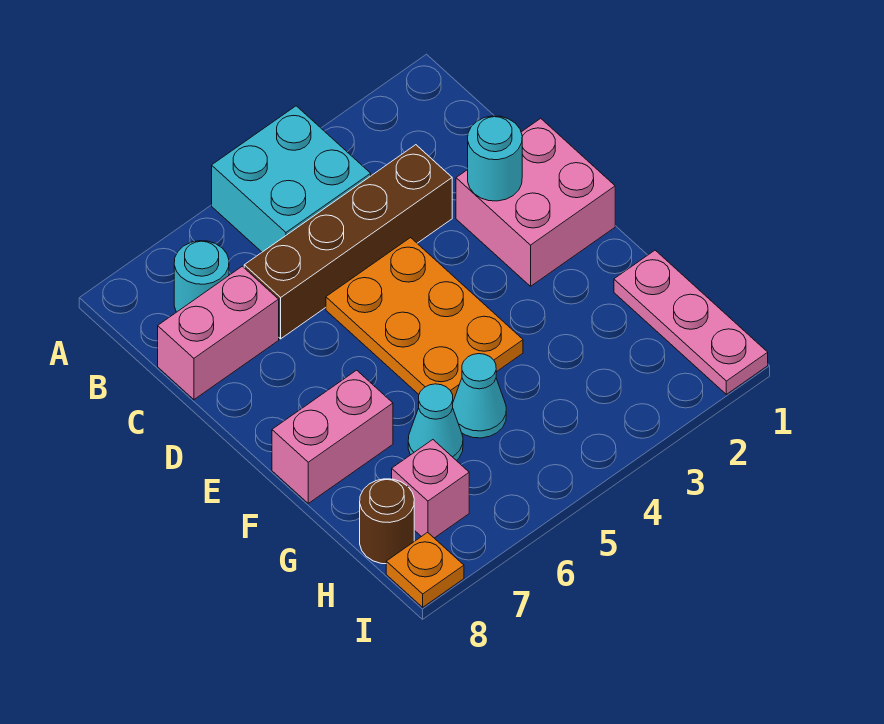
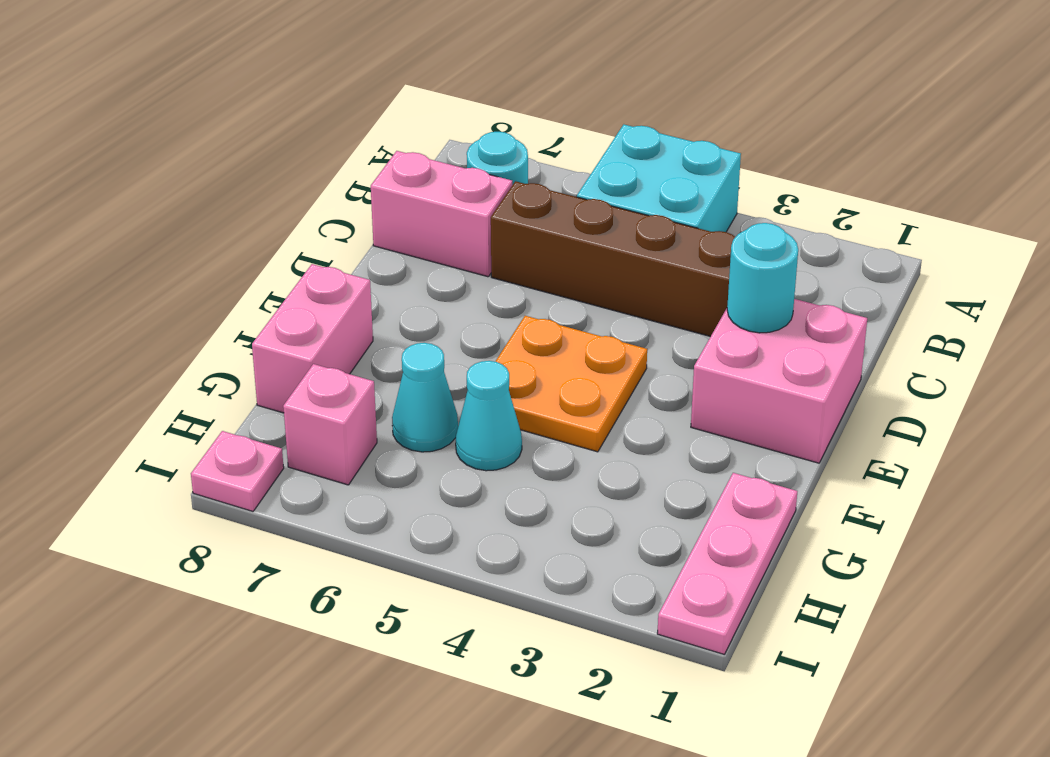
orange 2x3 plate [326,238,523,401] -> orange 2x2 plate [495,316,647,452]
pink 1x2 brick [272,370,393,503] -> pink 1x2 brick turned to [252,264,373,413]
brown 1x1 round brick [360,479,414,564] -> none
orange 1x1 plate [386,532,464,607] -> pink 1x1 plate [191,431,284,511]

